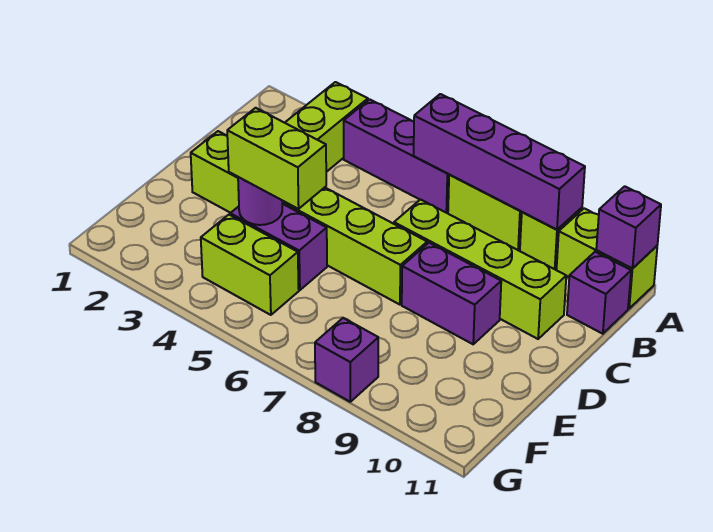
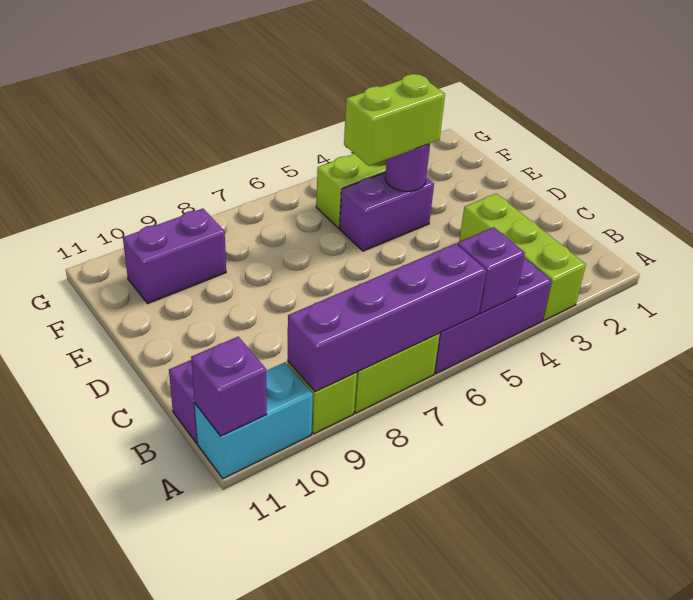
lime 1x2 brick [557,208,657,308] -> cyan 1x2 brick [195,362,313,479]
lime 1x4 brick [394,200,566,339] -> none
lime 1x6 brick [191,131,427,305] -> none
purple 1x2 brick [402,243,501,344] -> purple 1x2 brick moved to [123,209,226,303]
purple 1x1 brick [315,318,378,402] -> purple 1x1 brick moved to [457,227,525,313]

